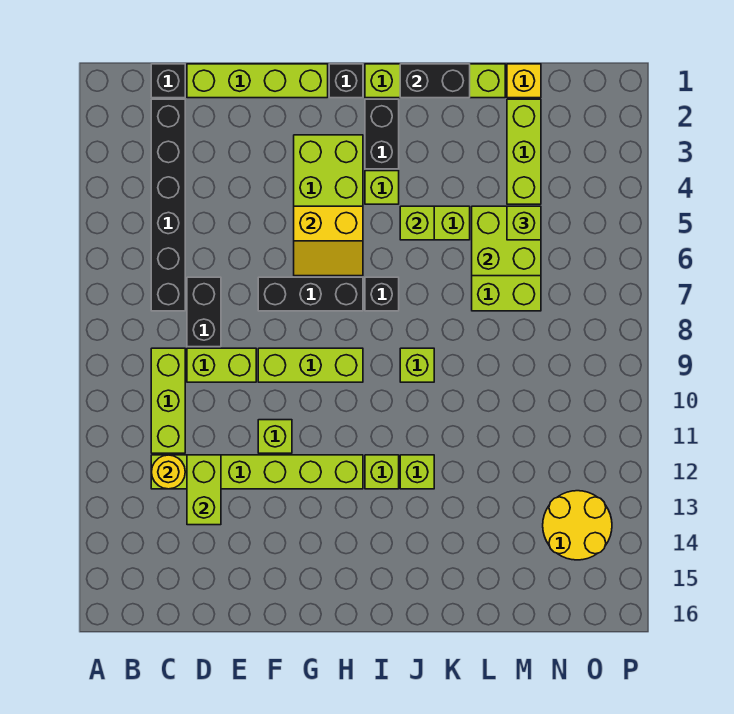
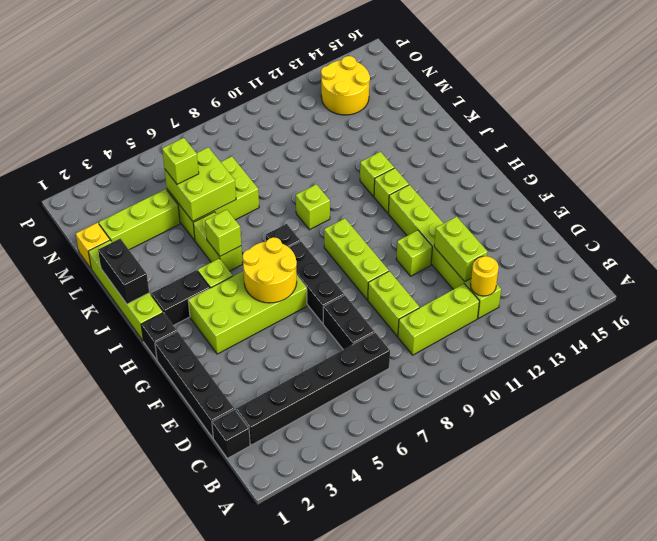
lime 1x4 brick [187,64,328,98] -> black 1x4 brick [155,331,234,438]
black 1x2 brick [187,277,221,347] -> black 1x2 brick turned to [323,295,375,350]
lime 1x2 brick [187,455,221,525] -> lime 1x2 brick turned to [434,217,487,282]
yellow 2x2 slope [294,206,363,276] -> yellow 2x2 round brick [243,237,297,303]

